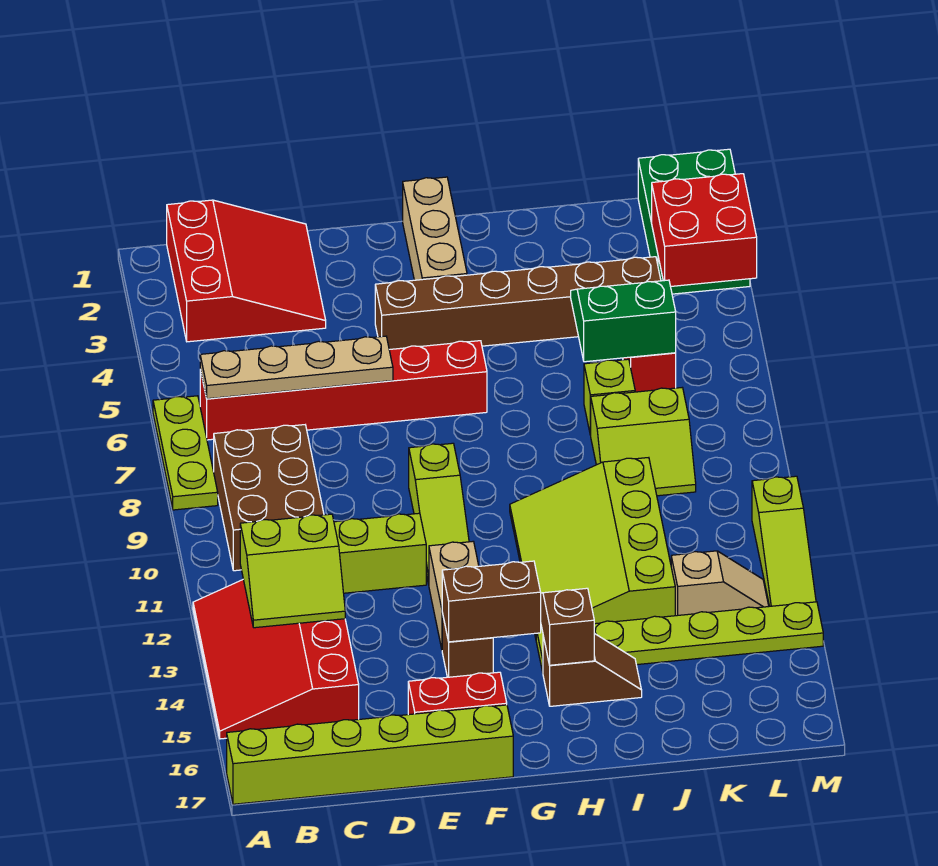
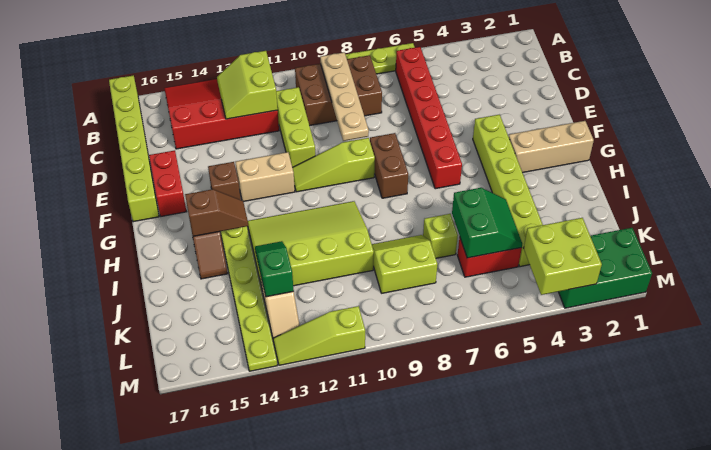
red 3x3 slope [167,200,326,342] -> none
tan 1x4 plate [200,336,393,399] -> tan 1x4 plate moved to [320,52,369,141]
brown 1x6 brick [375,257,661,350] -> lime 1x6 brick [473,115,543,267]
brown 1x2 brick [442,561,541,642] -> brown 1x2 brick moved to [370,133,408,198]
lime 2x2 slope [591,388,696,496] -> lime 2x2 slope turned to [372,235,437,293]
none -> green 1x2 slope [255,241,294,297]
red 2x2 brick [652,174,757,286] -> lime 2x2 brick [524,218,602,295]

